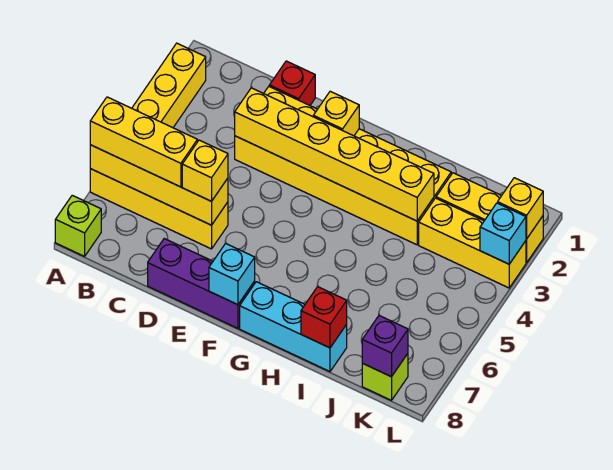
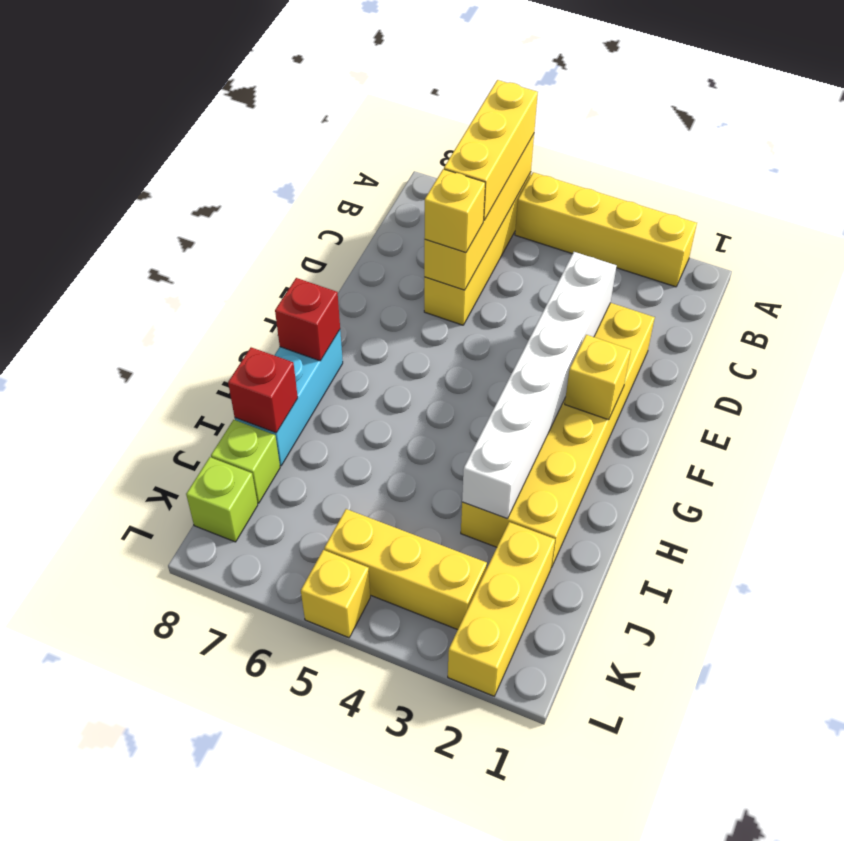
lime 1x1 brick [55,195,101,256] -> lime 1x1 brick moved to [211,420,280,503]
red 1x1 brick [269,61,315,105] -> red 1x1 brick moved to [275,278,340,361]
yellow 1x6 brick [235,88,434,221] -> white 1x6 brick [462,252,617,519]
purple 1x3 brick [148,239,255,328] -> none
cyan 1x1 brick [209,243,255,305] -> none
yellow 1x3 brick [419,198,526,288] -> yellow 1x3 brick turned to [324,509,487,630]
purple 1x1 brick [362,315,408,377] -> none
yellow 1x1 brick [498,178,543,239] -> yellow 1x1 brick moved to [301,550,370,638]
cyan 1x1 brick [480,203,526,264] -> none

